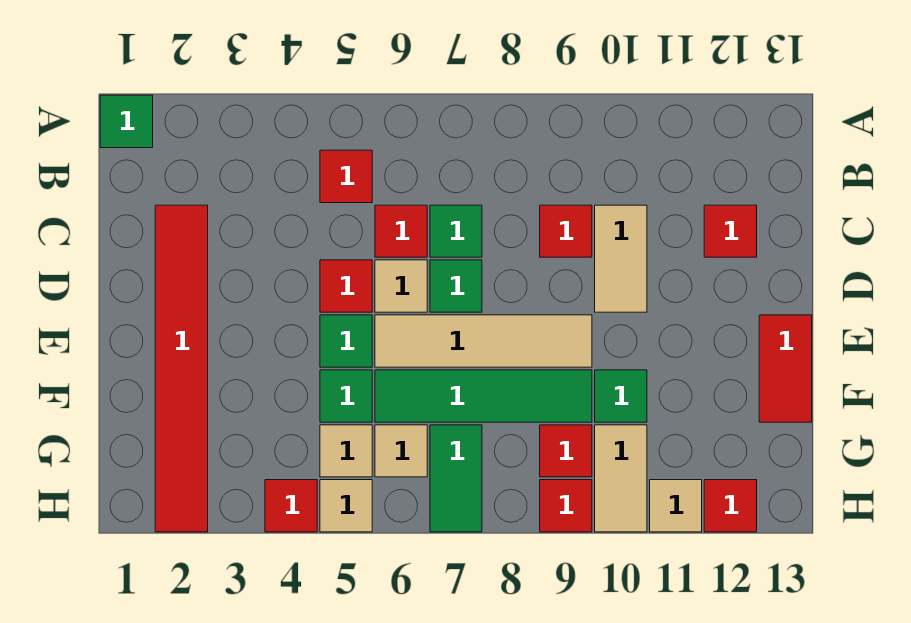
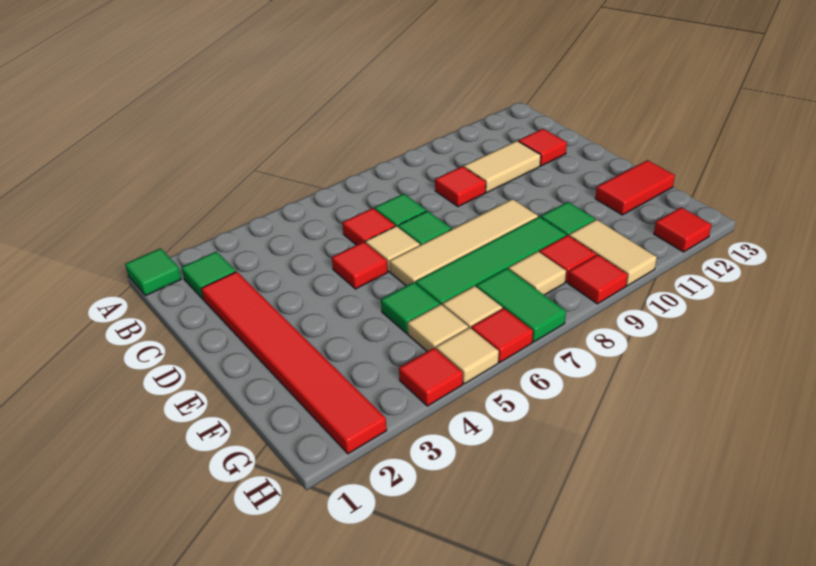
red 1x1 tile [320,150,372,203] -> red 1x1 tile moved to [471,308,533,362]
tan 1x2 tile [595,205,647,312] -> tan 1x2 tile turned to [464,141,541,192]
green 1x1 tile [320,315,372,367] -> green 1x1 tile moved to [181,252,236,299]
red 1x2 tile [759,315,812,422] -> red 1x2 tile turned to [595,160,675,215]
tan 1x1 tile [650,480,702,532] -> tan 1x1 tile moved to [508,252,566,295]

